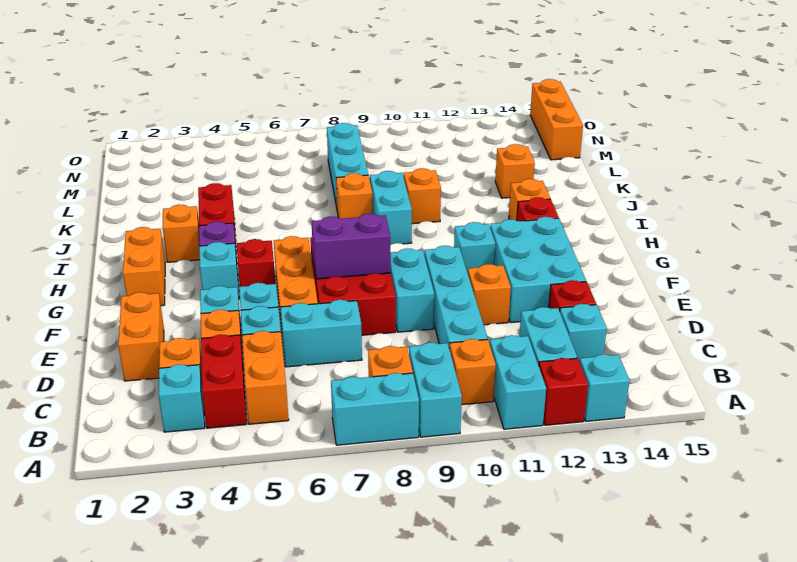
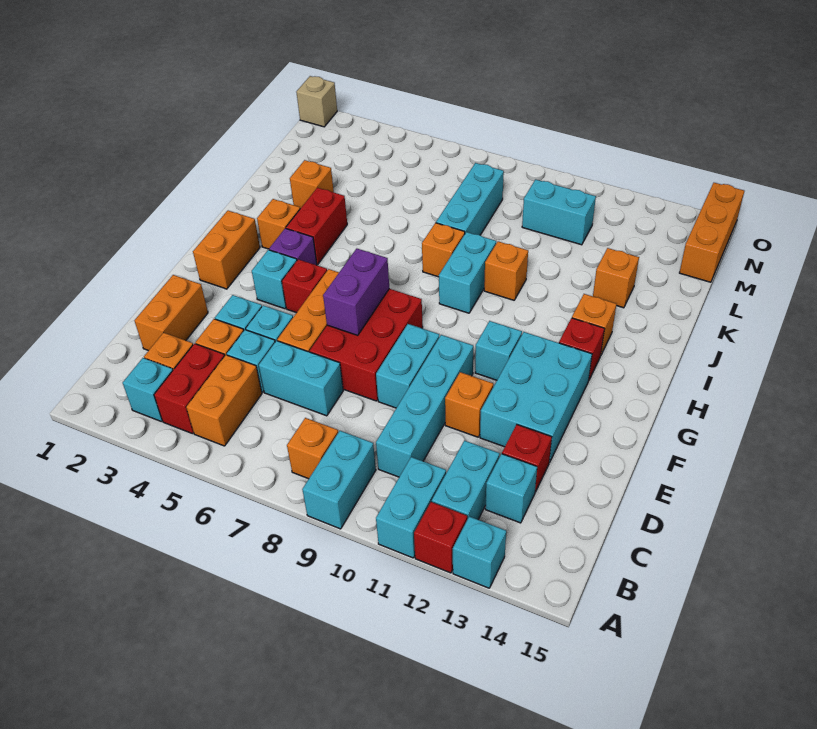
cyan 1x2 brick [331,373,419,445] -> cyan 1x2 brick moved to [522,179,596,245]
orange 1x1 brick [449,339,496,405] -> orange 1x1 brick moved to [290,160,334,209]
purple 1x2 brick [311,214,391,279] -> purple 1x2 brick turned to [323,249,389,335]
none -> tan 1x1 brick [296,76,337,127]

